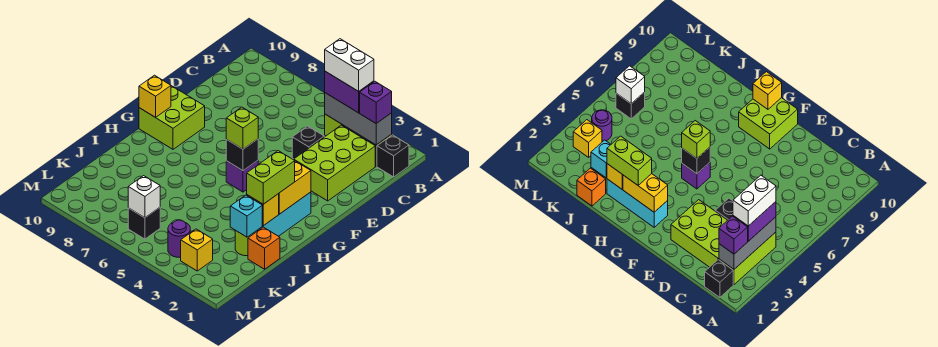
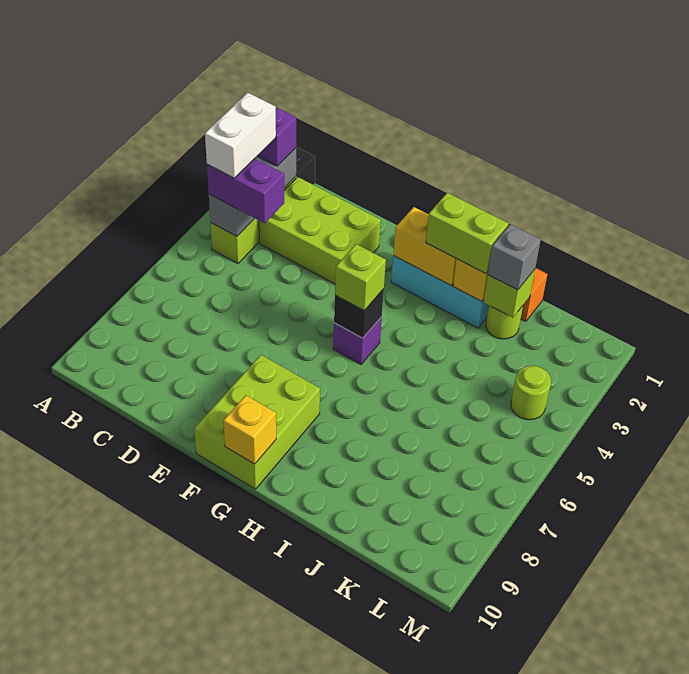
purple 1x2 brick [325,71,374,113] -> purple 1x2 brick turned to [207,159,284,223]
black 1x1 brick [292,126,324,159] -> none
lime 2x2 brick [139,86,205,149] -> lime 2x3 brick [194,355,320,489]
cyan 1x1 brick [230,195,262,237] -> lime 1x1 brick [484,269,535,318]
none -> grey 1x1 brick [488,224,541,290]
yellow 1x1 brick [181,229,213,271] -> none
purple 1x1 round brick [168,220,190,257] -> lime 1x1 round brick [511,366,551,420]
black 1x1 brick [128,208,160,239] -> none
white 1x1 brick [128,176,160,218] -> none

